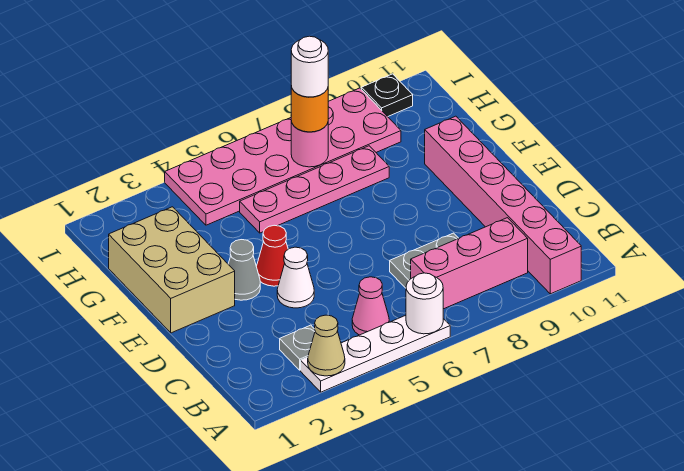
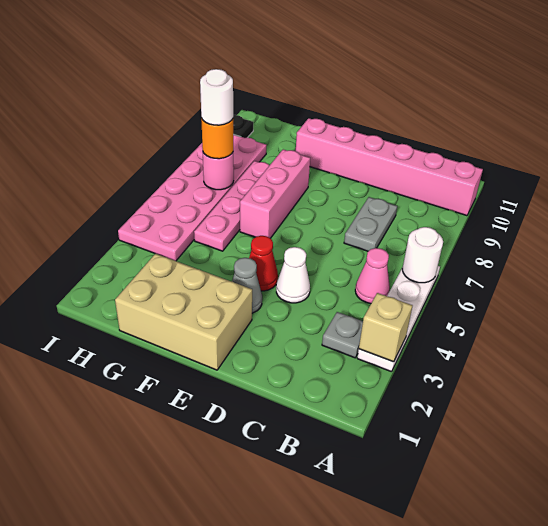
tan 1x1 cone [308,315,345,376] -> tan 1x1 brick [359,293,413,362]
pink 1x3 brick [411,218,528,309] -> pink 1x3 brick moved to [240,149,310,238]

